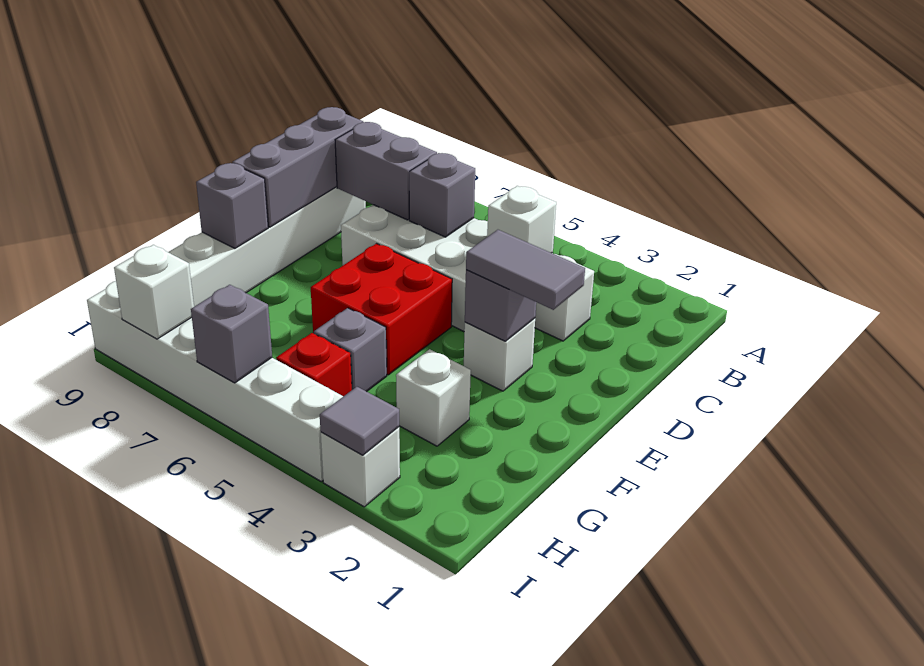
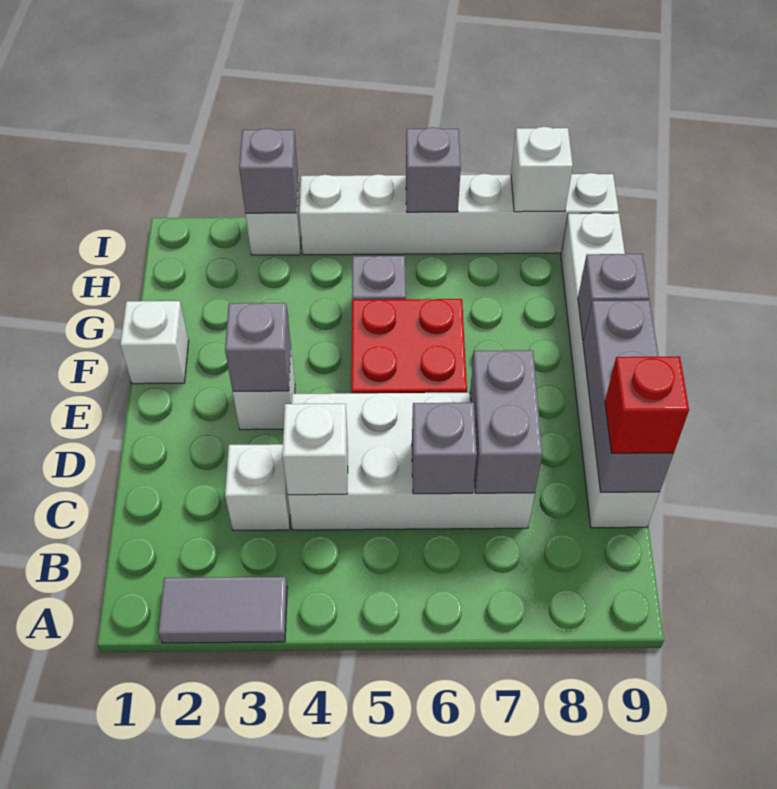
grey 1x2 brick [335,122,437,220] -> grey 1x2 brick turned to [470,350,542,493]
grey 1x2 tile [466,230,585,310] -> grey 1x2 tile moved to [158,577,287,643]
white 1x1 brick [396,349,471,446] -> white 1x1 brick moved to [120,301,189,384]
red 1x1 brick [276,333,352,396] -> red 1x1 brick moved to [605,356,689,453]
grey 1x1 tile [320,387,399,455] -> grey 1x1 brick [239,128,298,213]

